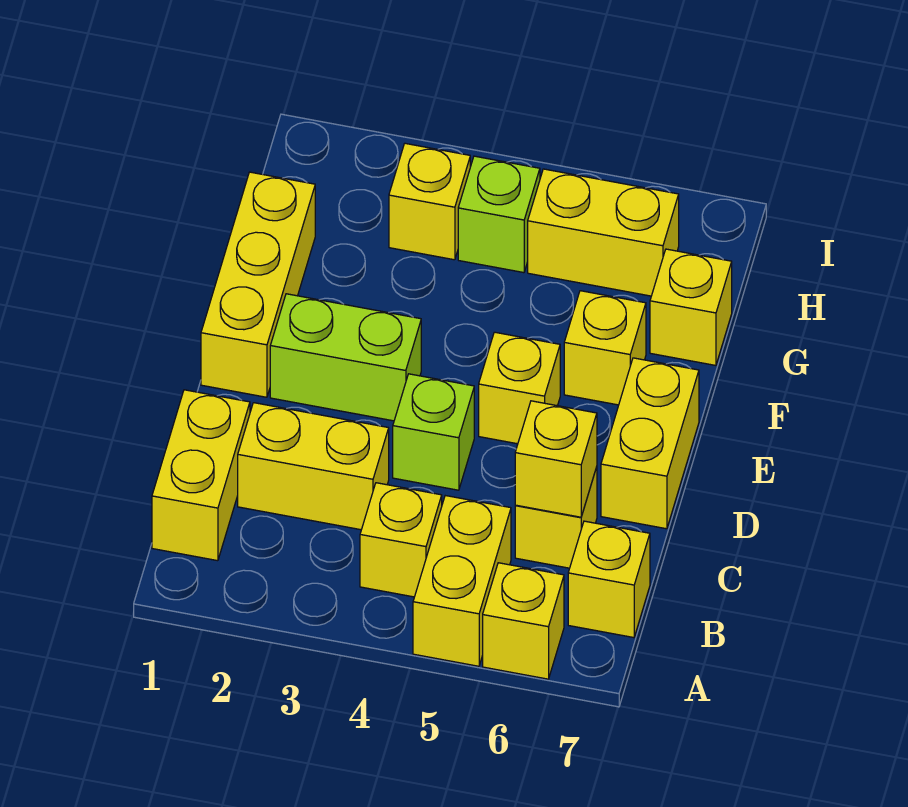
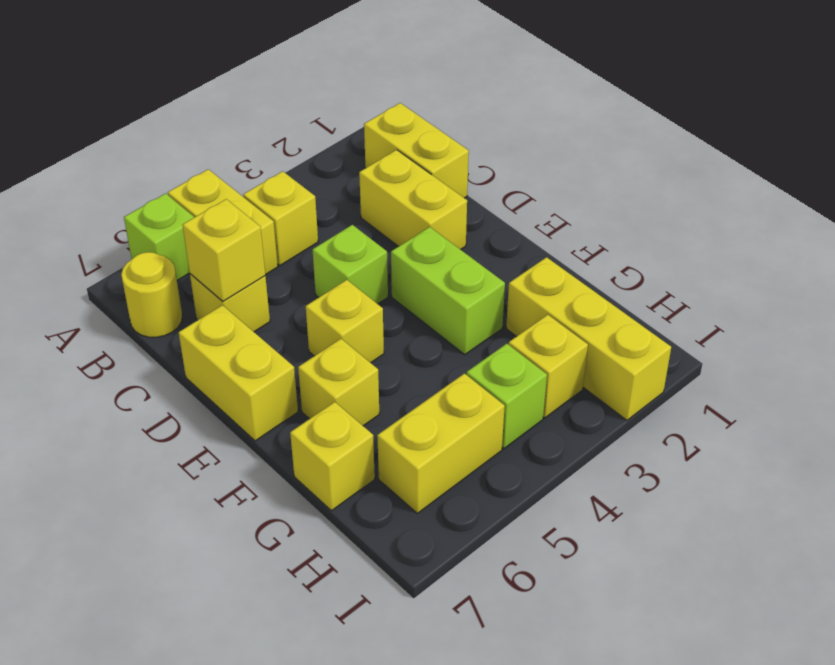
yellow 1x1 brick [483,563,564,679] -> lime 1x1 brick [124,193,194,280]
yellow 1x1 brick [568,521,650,638] -> yellow 1x1 round brick [121,252,182,337]
yellow 1x2 brick [238,403,389,530] -> yellow 1x2 brick turned to [359,150,467,250]
yellow 1x3 brick [201,172,315,397] -> yellow 1x3 brick moved to [506,257,671,420]
lime 1x2 brick [270,294,421,421] -> lime 1x2 brick turned to [391,227,505,355]

